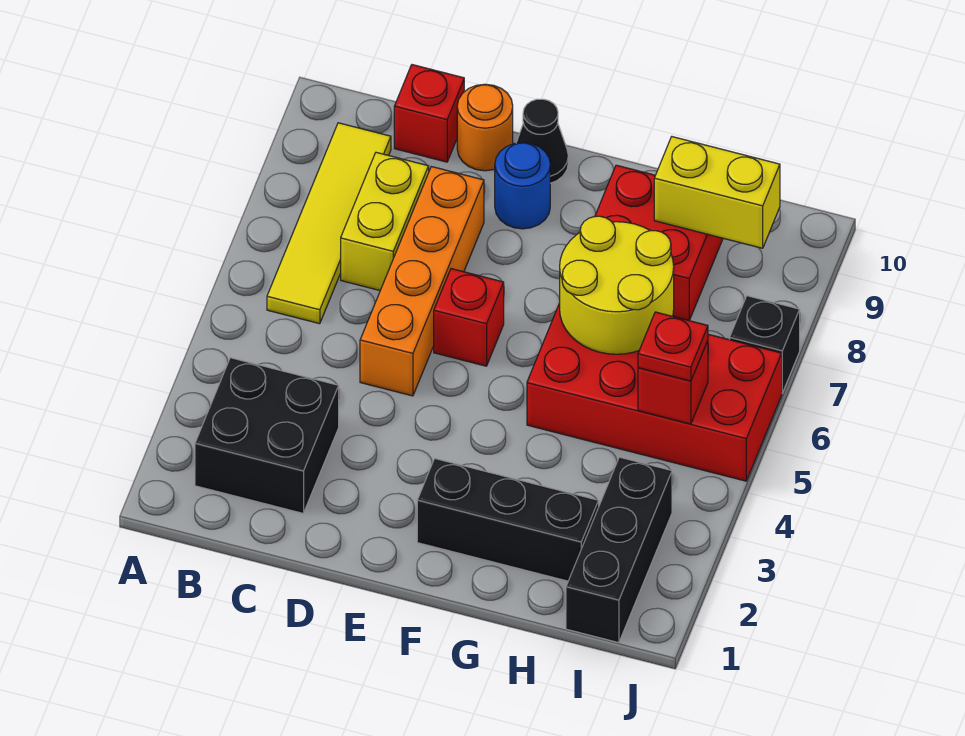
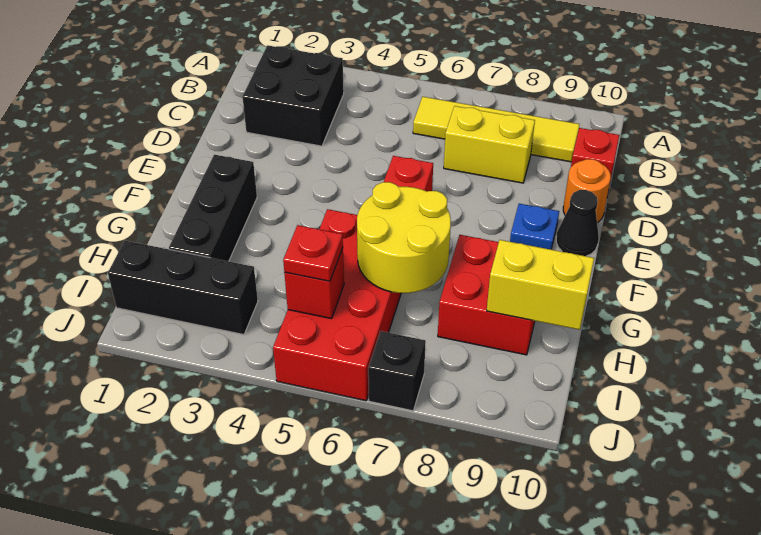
orange 1x4 brick [360,167,484,396] -> none
blue 1x1 round brick [495,142,550,229] -> blue 1x1 plate [510,204,559,249]
yellow 1x2 brick [654,137,780,248] -> yellow 1x2 brick turned to [487,240,594,330]

